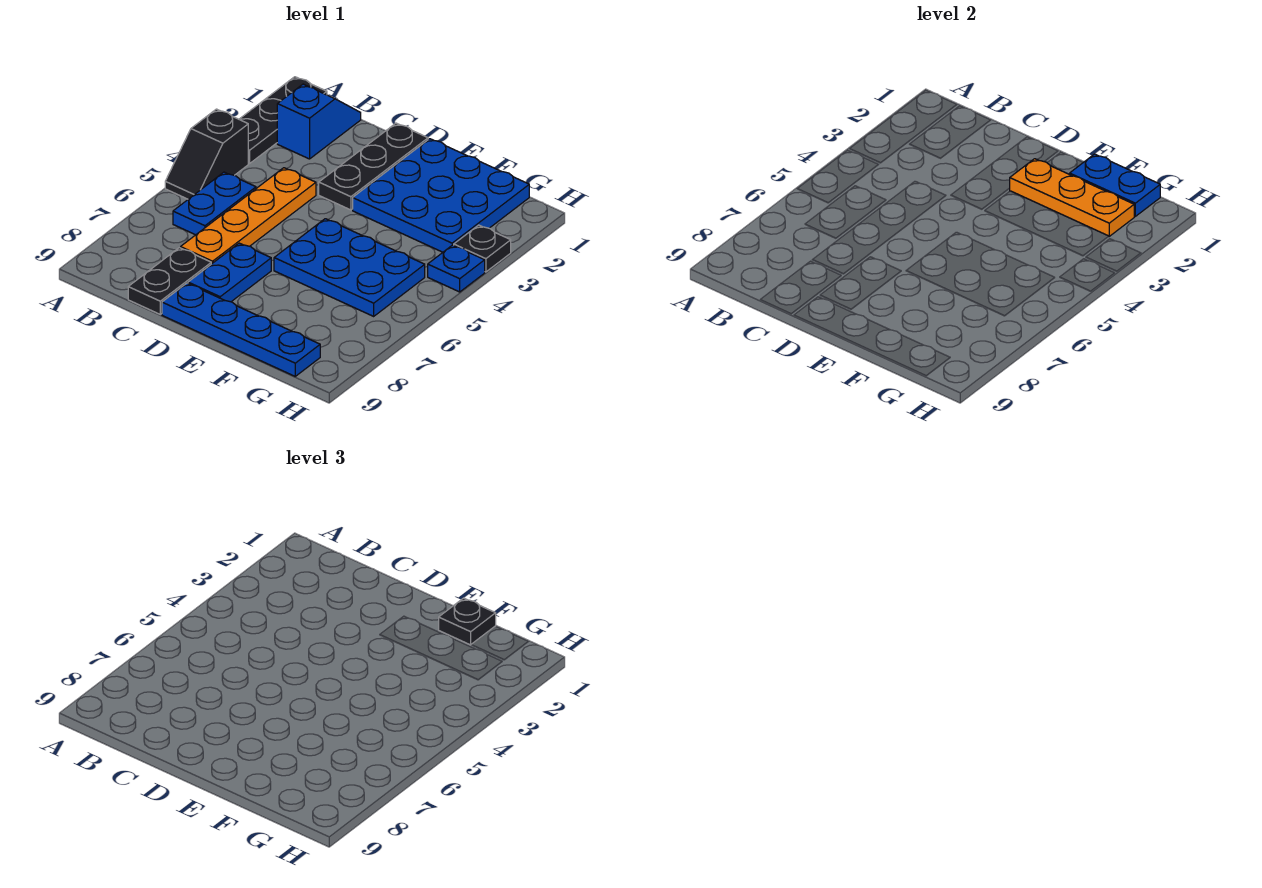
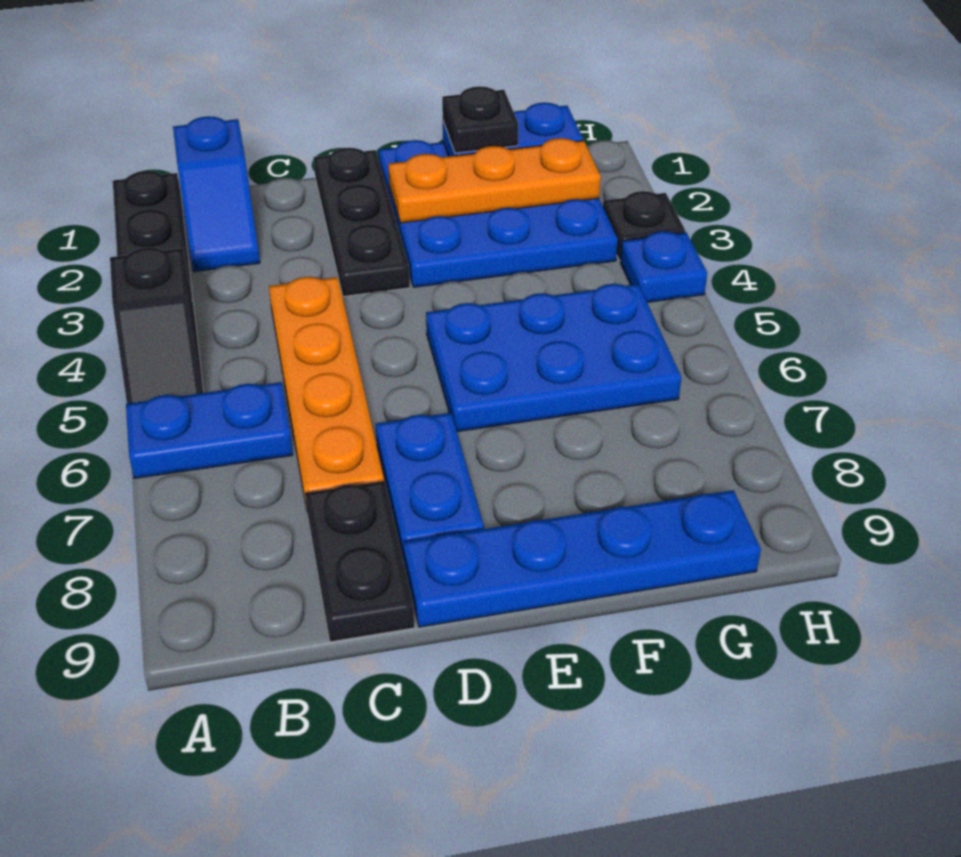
blue 1x2 slope [277,84,361,159] -> blue 1x2 slope turned to [173,116,260,272]
blue 1x2 plate [173,172,256,235] -> blue 1x2 plate turned to [126,382,293,479]

